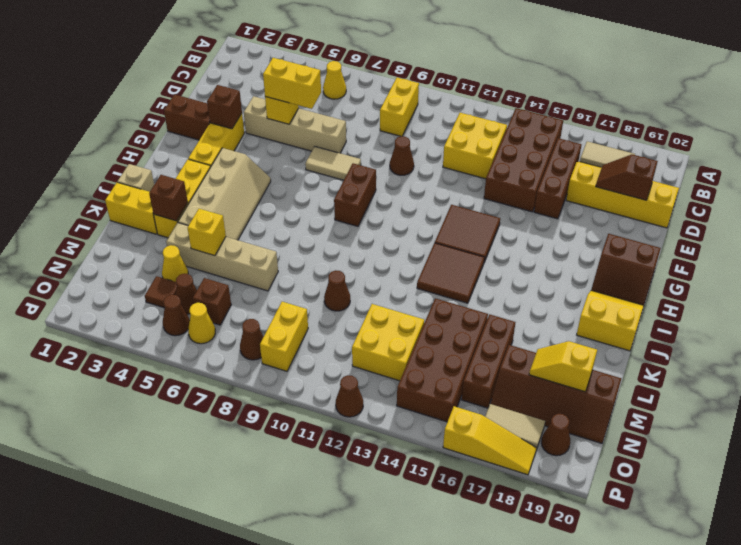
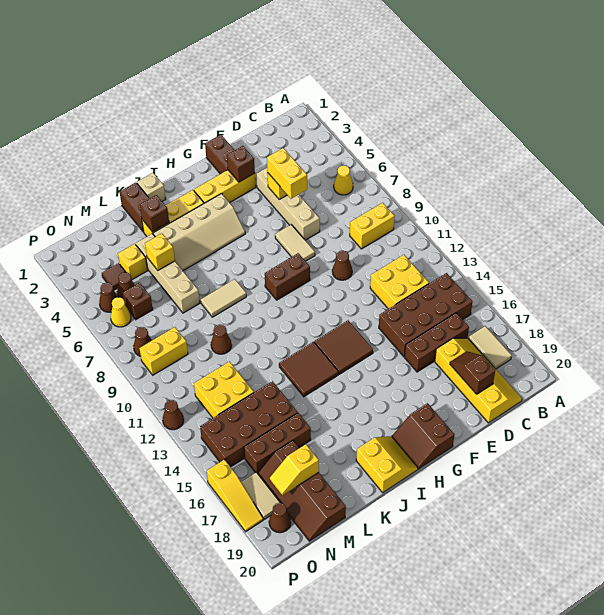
none -> tan 1x2 tile [201,279,246,317]
yellow 1x2 brick [105,182,157,234] -> brown 1x2 brick [120,183,149,232]
yellow 1x1 cone [162,245,188,282] -> yellow 1x1 brick [118,244,148,280]
yellow 1x2 slope [529,341,597,392] -> yellow 1x2 slope turned to [270,444,319,495]

